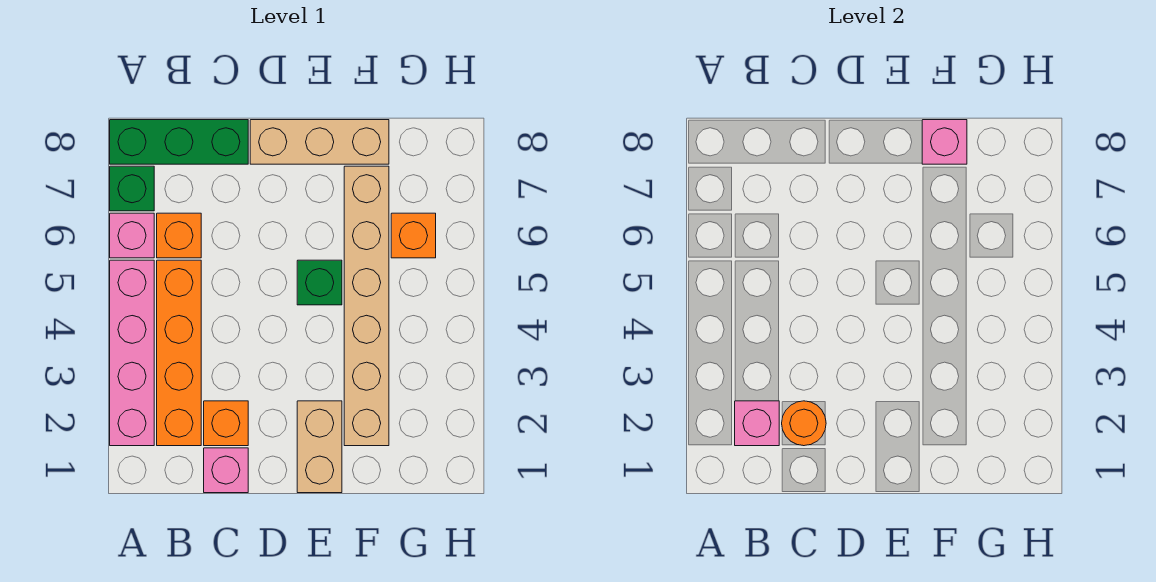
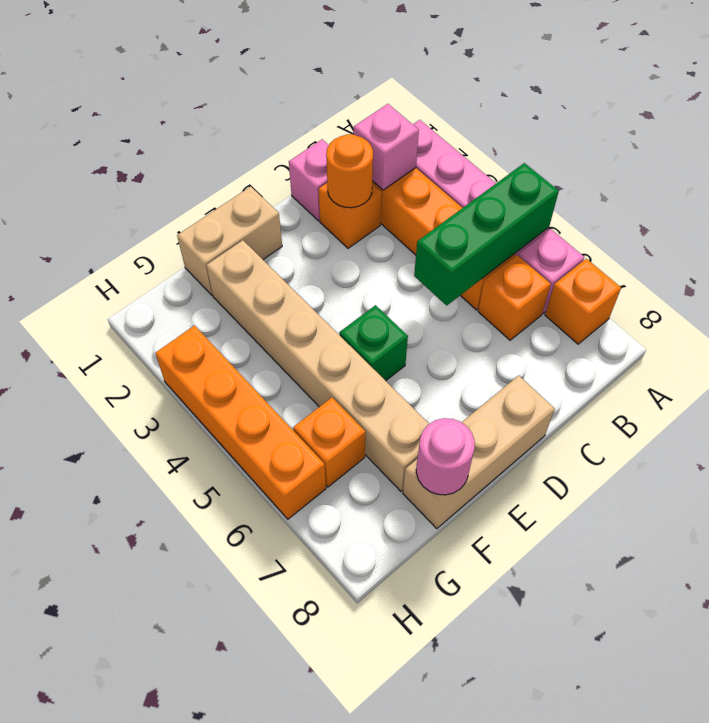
green 1x1 brick [110,166,154,211] -> orange 1x1 brick [545,259,621,344]
green 1x3 brick [110,120,248,164] -> green 1x3 brick moved to [414,163,559,305]
tan 1x2 brick [297,401,342,493] -> tan 1x2 brick turned to [177,187,282,295]
pink 1x1 brick [922,120,967,164] -> pink 1x1 round brick [416,418,475,495]
none -> orange 1x4 brick [156,326,326,519]

